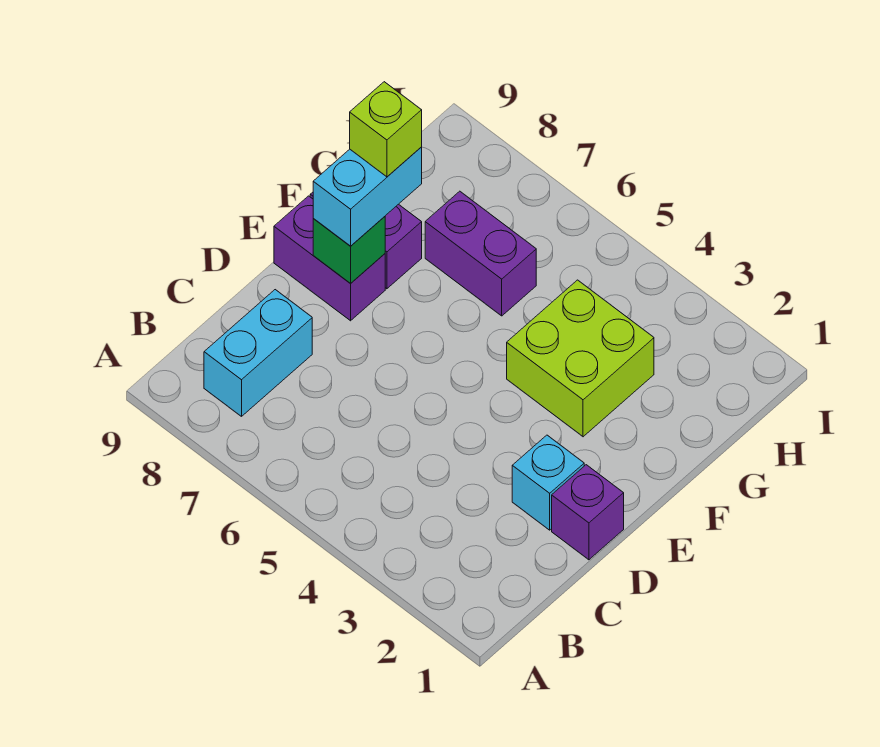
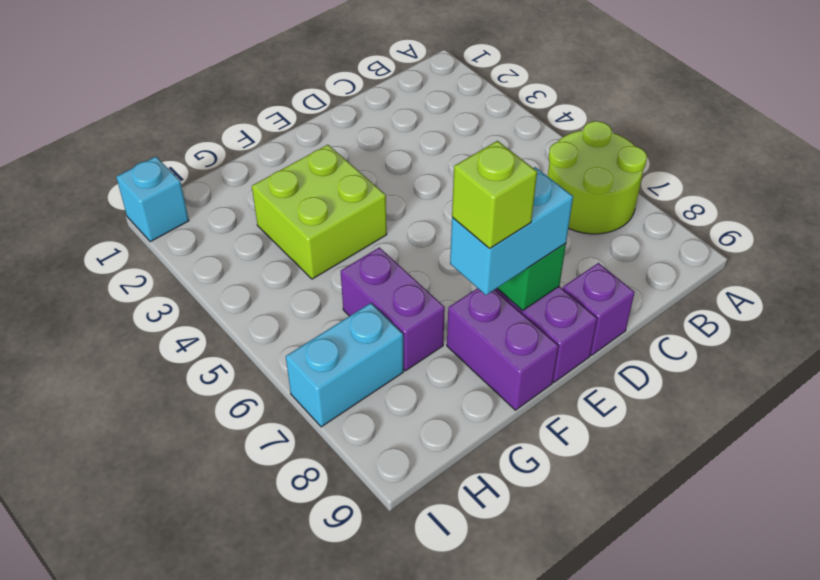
none -> lime 2x2 round brick [548,121,647,234]
cyan 1x2 brick [204,290,312,416] -> cyan 1x2 brick moved to [286,303,403,427]
purple 1x1 brick [552,465,624,560] -> purple 1x1 brick moved to [563,263,635,355]
cyan 1x1 brick [512,435,584,530] -> cyan 1x1 brick moved to [116,157,189,242]

